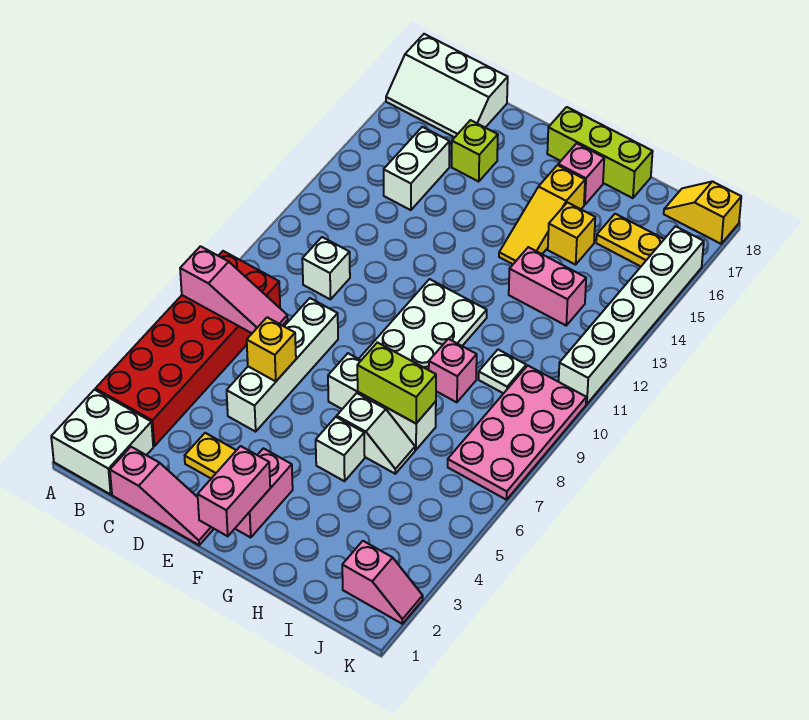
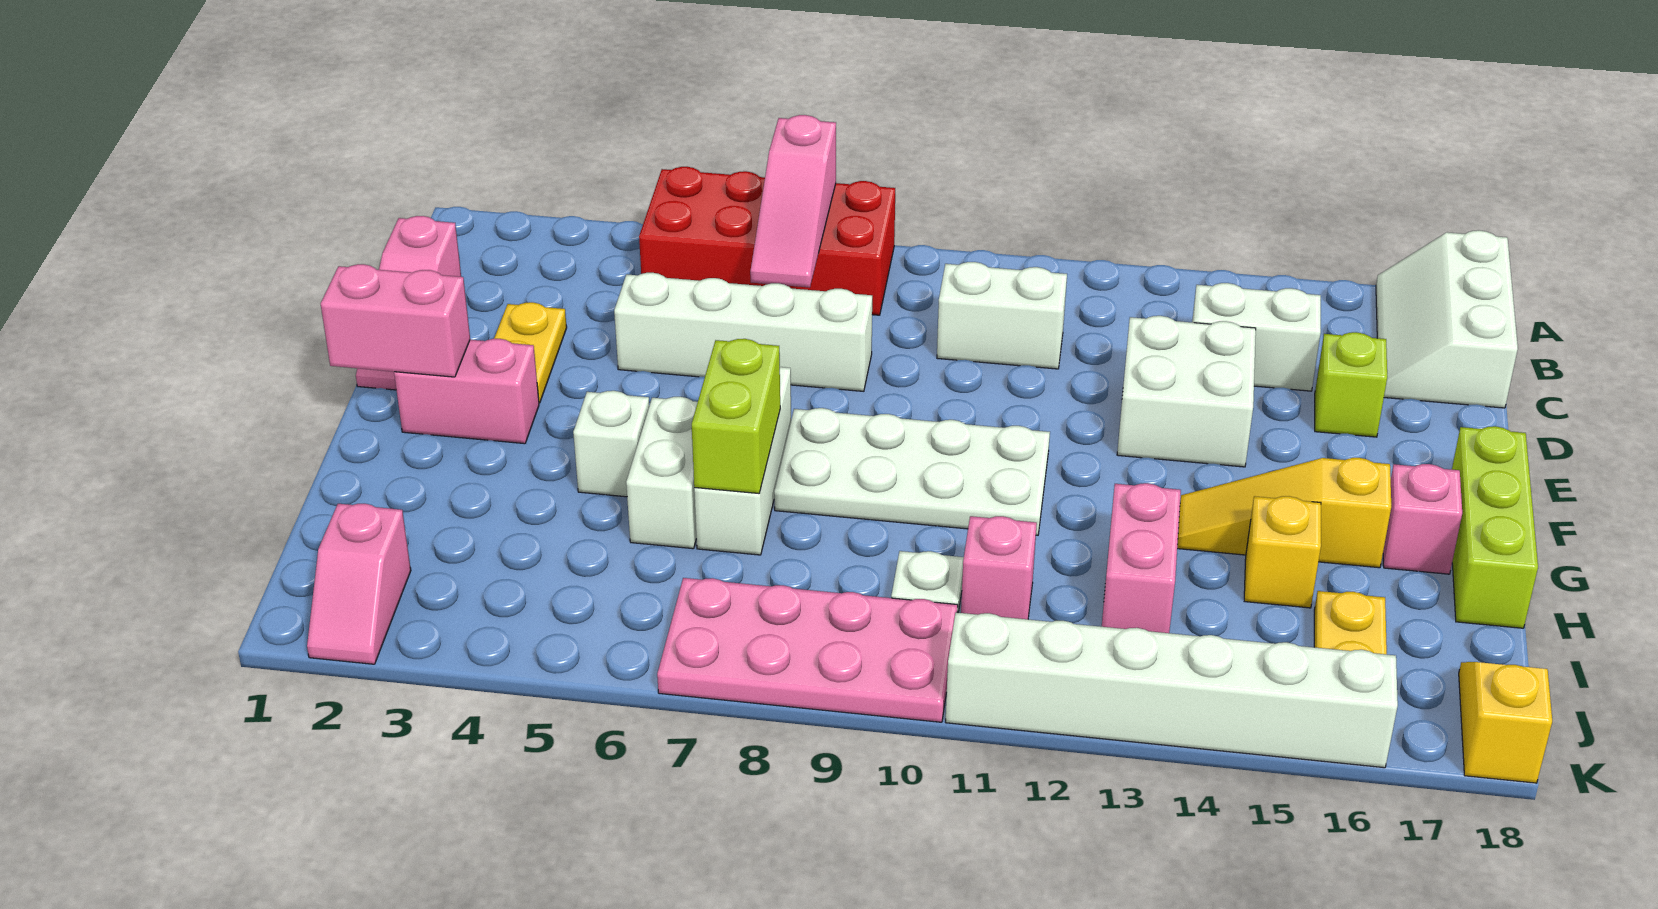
white 2x2 brick [51,390,153,494] -> white 2x2 brick moved to [1117,316,1256,467]
red 2x6 brick [96,251,280,446] -> red 2x4 brick [639,167,895,315]
white 1x1 brick [302,237,350,300] -> white 1x2 brick [937,262,1067,369]
yellow 1x1 brick [247,317,296,381] -> none
white 1x2 slope [337,393,415,474] -> white 1x2 brick [626,397,698,549]
pink 1x1 brick [429,339,477,402] -> pink 1x1 brick moved to [961,516,1037,619]

